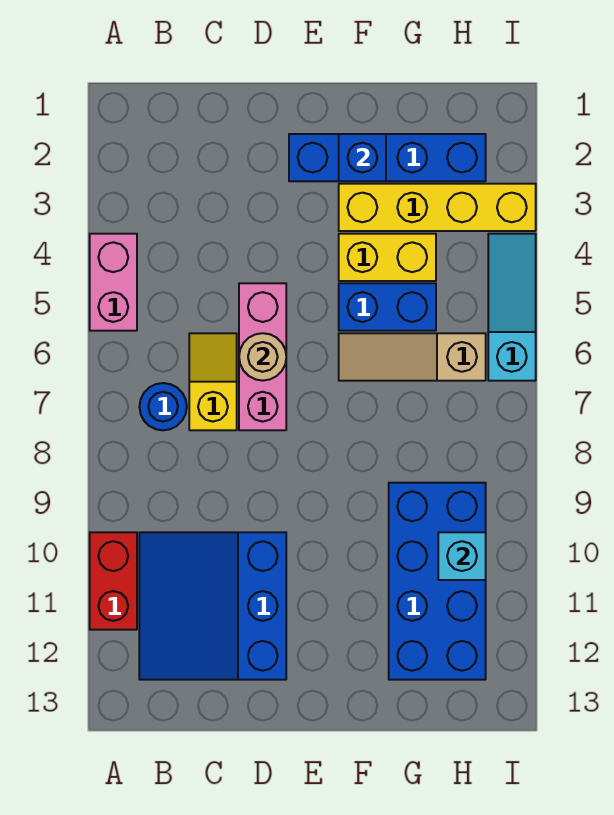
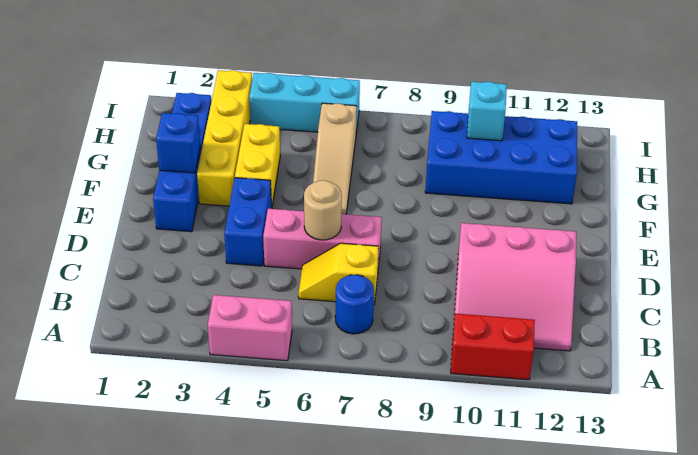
blue 3x3 slope [139,532,286,680] -> pink 3x3 slope [453,223,576,351]
blue 1x2 brick [339,283,436,331] -> blue 1x2 brick moved to [224,178,271,266]
cyan 1x3 slope [488,234,536,381] -> cyan 1x3 brick [249,73,360,132]

